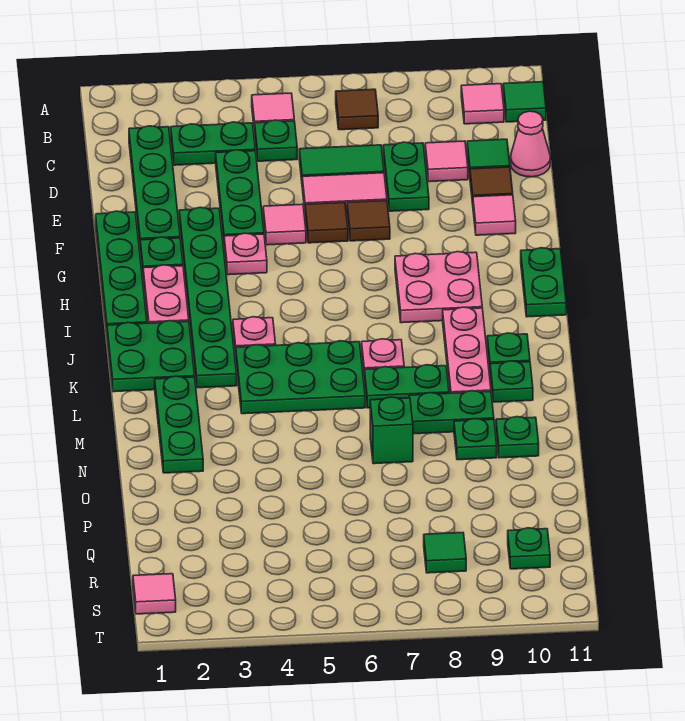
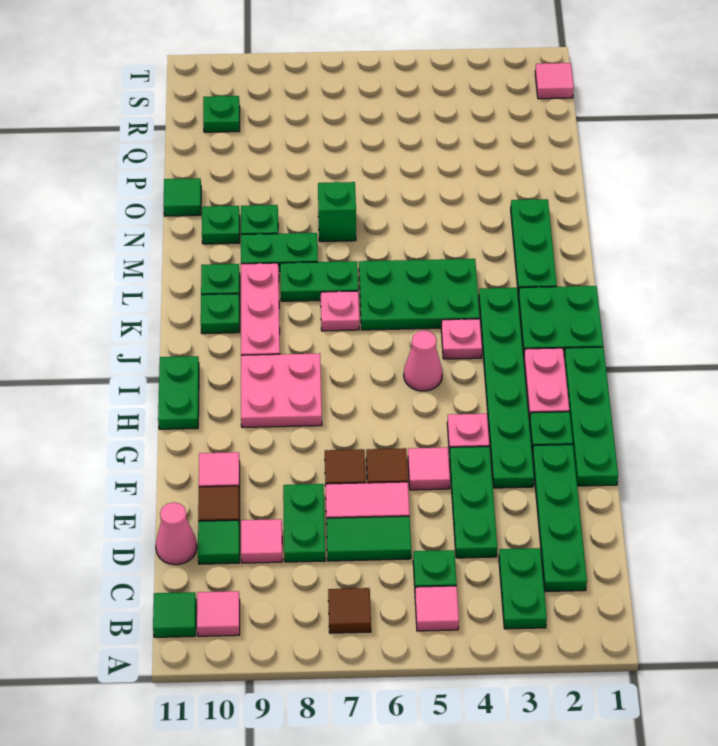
green 1x2 plate [171,122,255,165] -> green 1x2 plate turned to [499,548,547,629]
none -> pink 1x1 cone [404,330,443,391]
green 1x1 tile [424,533,466,573] -> green 1x1 tile moved to [163,178,201,216]

